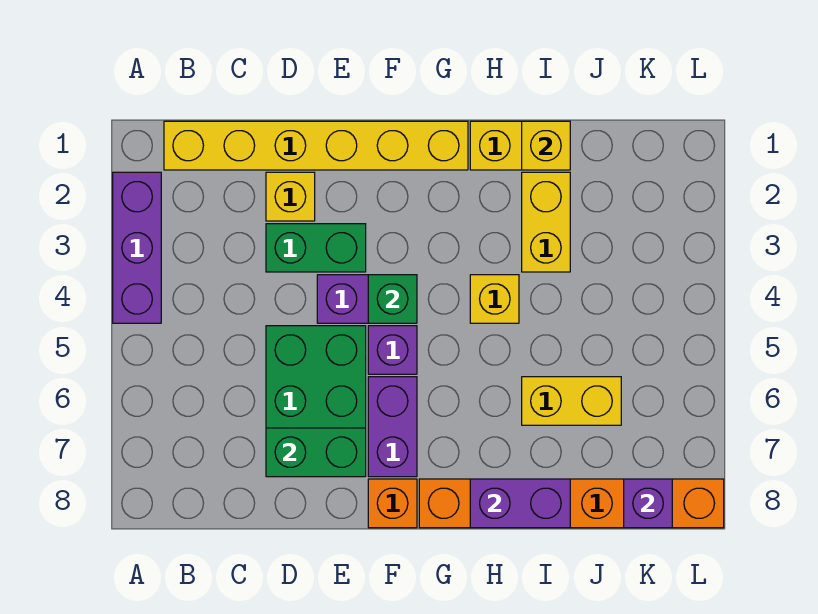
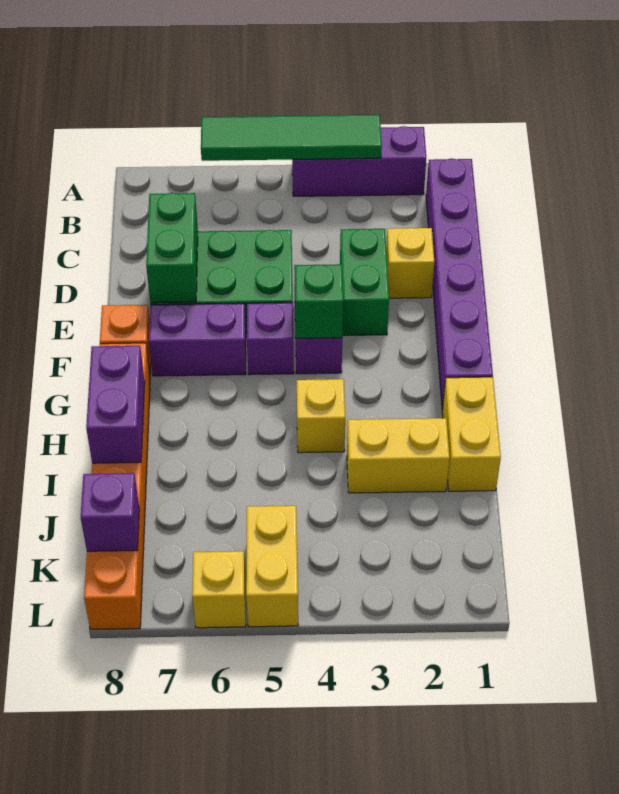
none -> green 1x4 tile [201,115,382,161]
yellow 1x6 brick [164,121,468,170] -> purple 1x6 brick [426,158,493,410]
yellow 1x1 brick [522,121,570,170] -> yellow 1x1 brick moved to [192,551,246,628]
yellow 1x2 brick [522,377,621,425] -> yellow 1x2 brick moved to [246,506,298,627]

